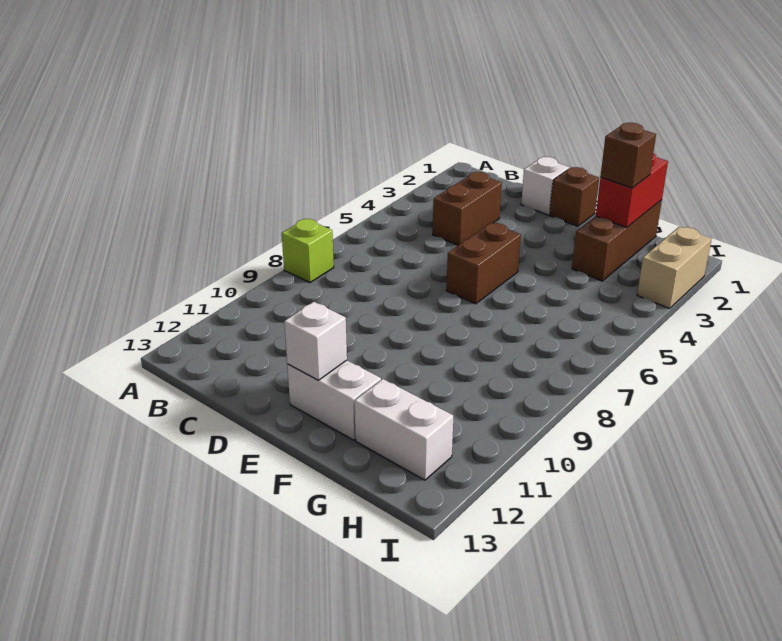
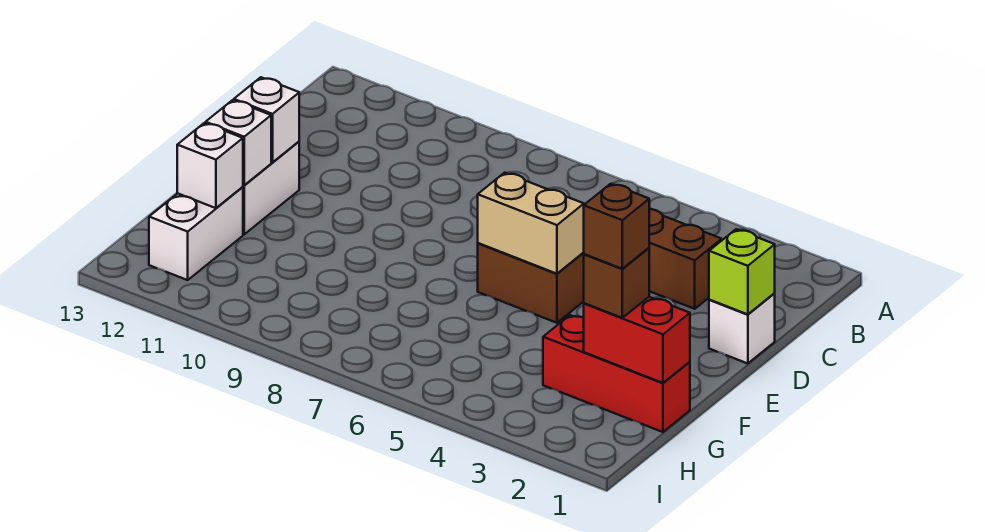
lime 1x1 brick [282,219,334,283] -> lime 1x1 brick moved to [709,229,775,314]
brown 1x1 brick [550,167,599,226] -> brown 1x1 brick moved to [584,184,649,269]
none -> white 1x1 brick [206,100,271,185]
brown 1x3 brick [572,200,662,281] -> red 1x3 brick [543,315,690,432]
none -> white 1x1 brick [177,123,243,208]
tan 1x2 brick [637,227,712,308] -> tan 1x2 brick moved to [478,173,584,274]

